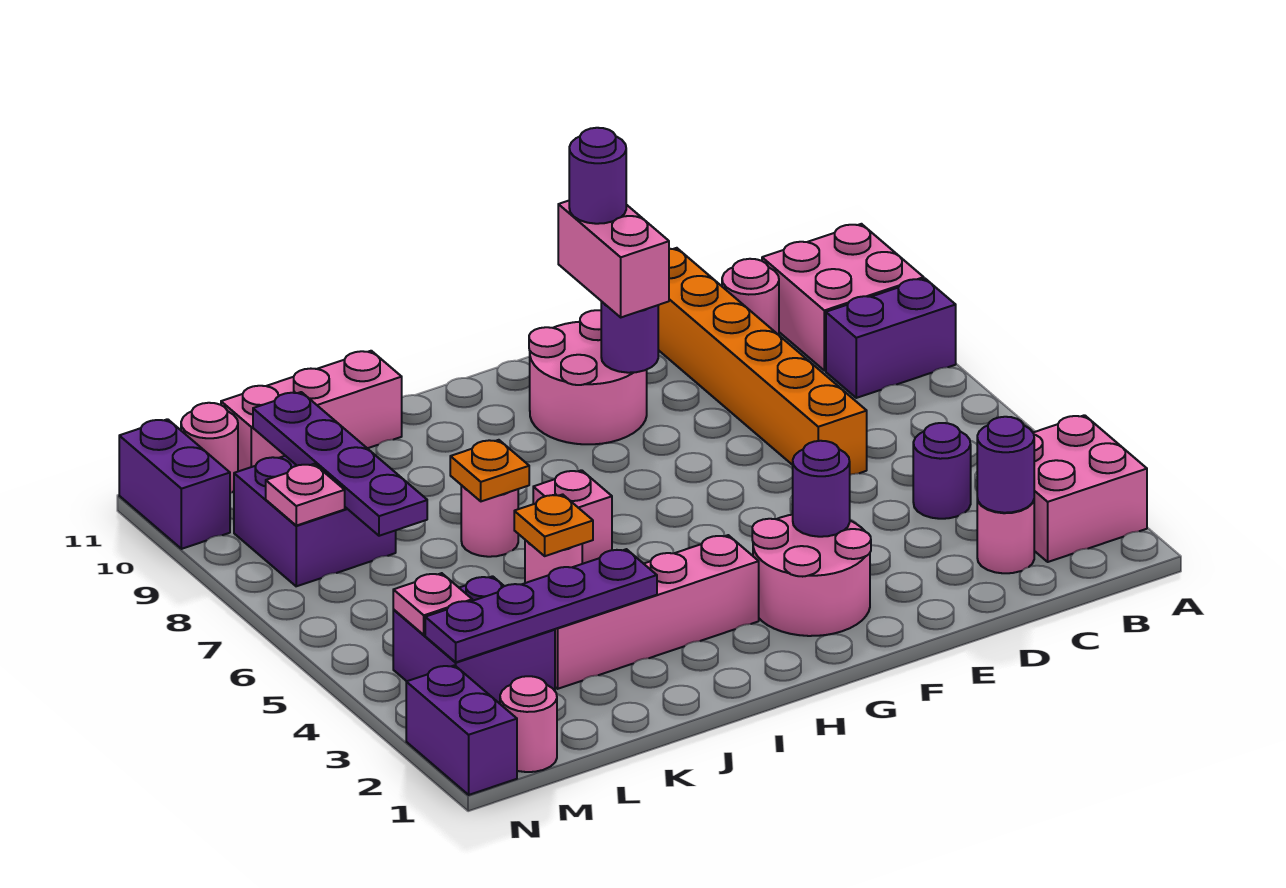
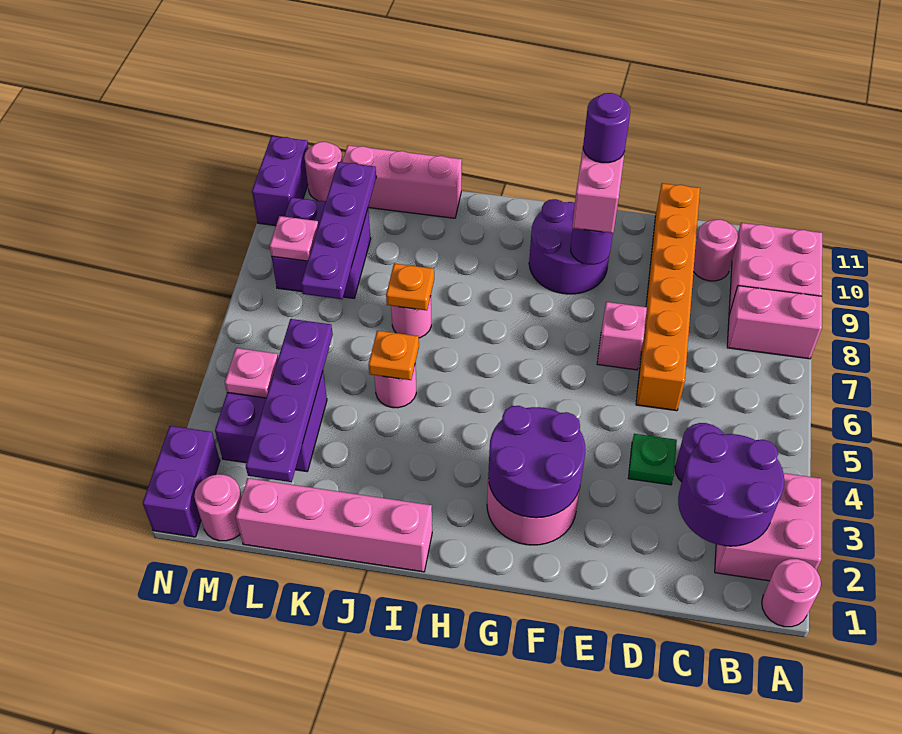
purple 1x2 brick [826,279,956,398] -> pink 1x2 brick [727,286,822,359]
pink 1x1 round brick [977,499,1034,573] -> pink 1x1 round brick moved to [762,559,821,627]
purple 1x1 round brick [977,417,1034,513] -> purple 2x2 round brick [678,433,784,546]
none -> green 1x1 plate [628,434,677,485]
purple 1x1 round brick [793,441,850,537] -> purple 2x2 round brick [488,406,585,518]
pink 2x2 round brick [529,310,647,444] -> purple 2x2 round brick [529,199,609,294]
pink 1x4 brick [555,535,759,689] -> pink 1x4 brick moved to [236,478,432,572]
pink 1x1 brick [533,470,612,564] -> pink 1x1 brick moved to [597,302,647,370]
purple 1x4 plate [425,549,657,662] -> purple 1x4 plate turned to [246,319,333,482]

